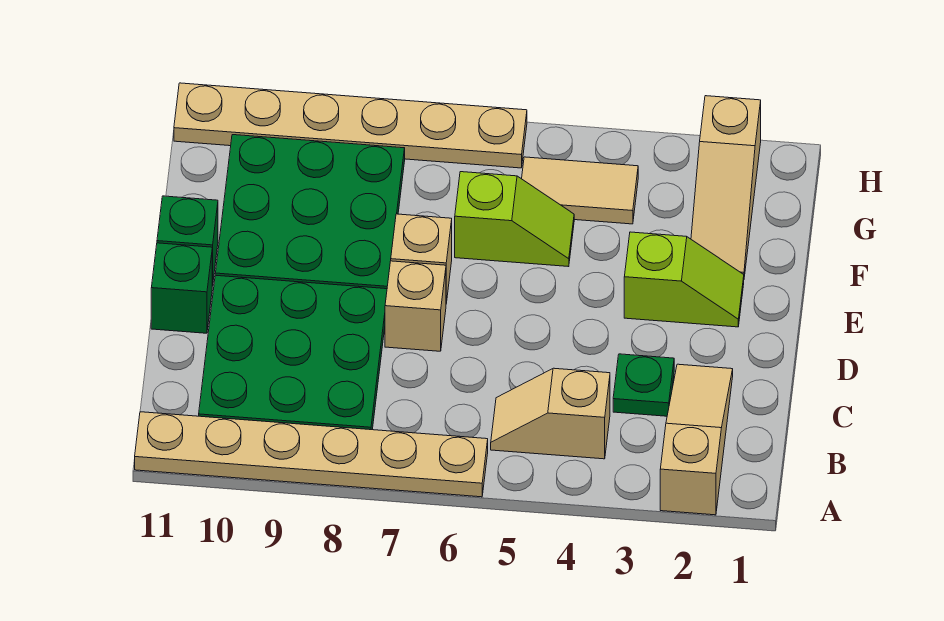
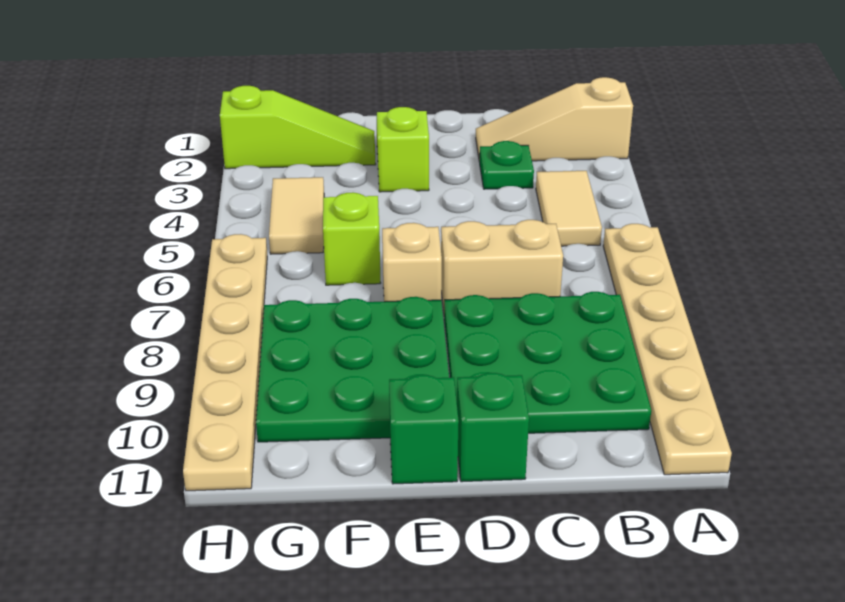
tan 1x2 slope [491,368,610,459] -> tan 1x2 tile [536,171,602,246]
tan 1x1 brick [385,261,446,351] -> tan 1x2 brick [441,220,563,311]
tan 1x3 slope [691,96,761,277] -> lime 1x3 slope [220,86,376,169]

